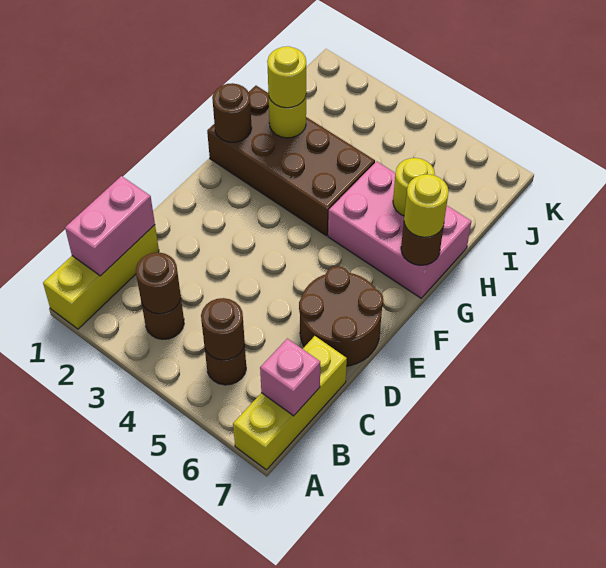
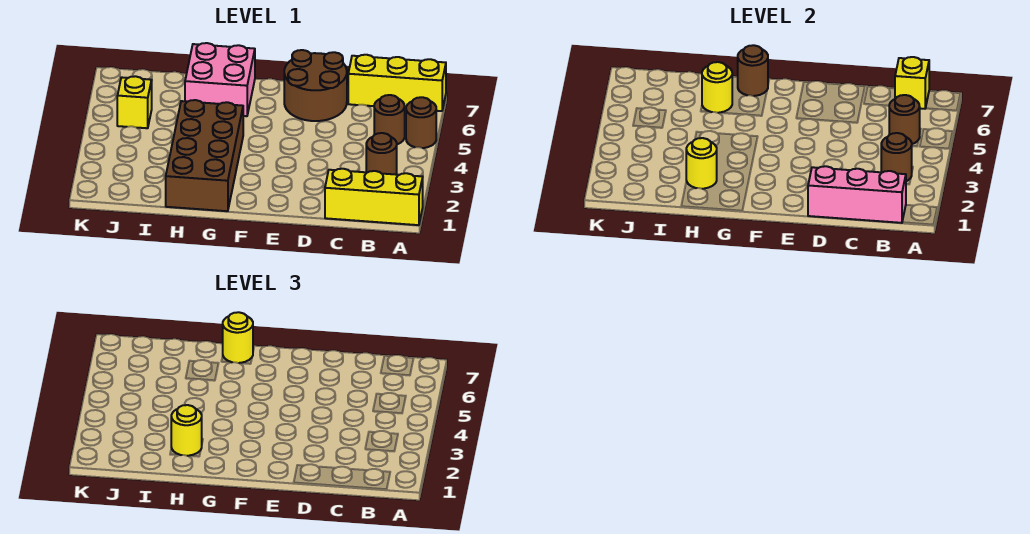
pink 1x2 brick [65,176,155,276] -> pink 1x3 brick [808,166,906,223]
pink 1x1 brick [260,338,320,416] -> yellow 1x1 brick [895,57,929,109]
brown 1x1 round brick [212,83,252,142] -> brown 1x1 round brick moved to [406,97,436,148]
pink 2x3 brick [328,161,471,298] -> pink 2x2 brick [185,43,255,116]
none -> yellow 1x1 brick [117,76,152,128]

